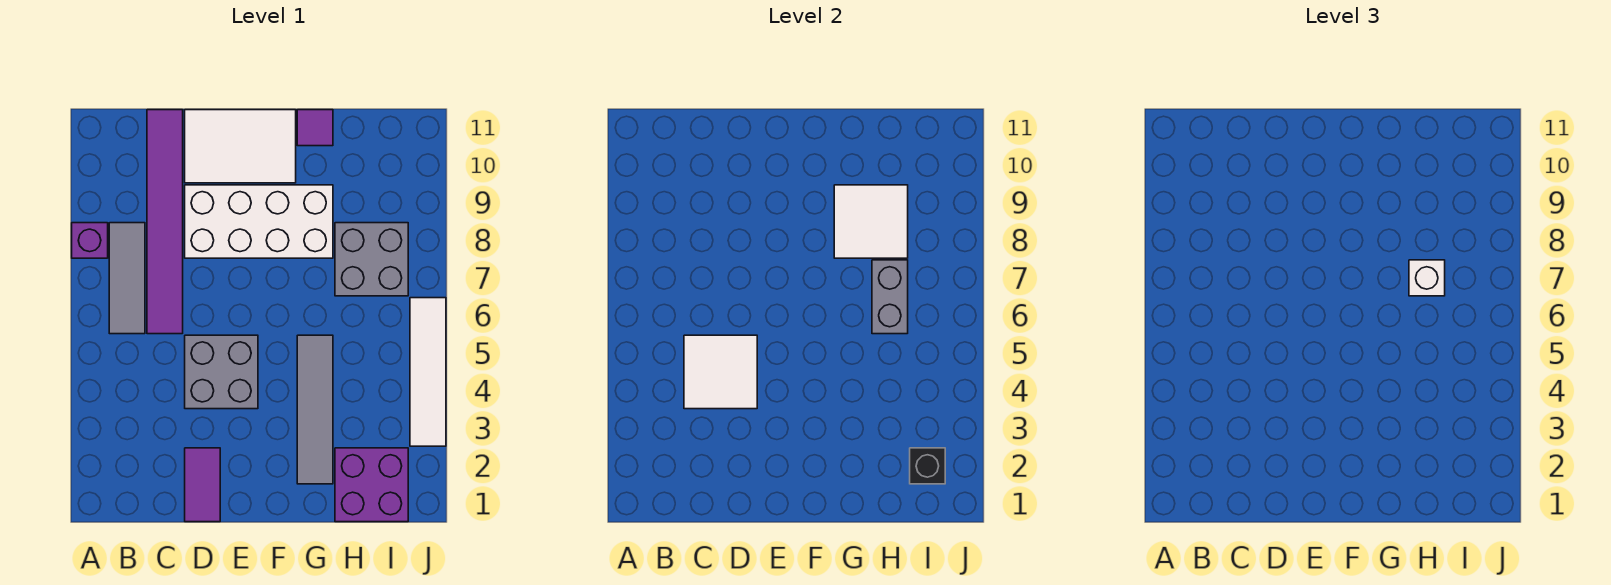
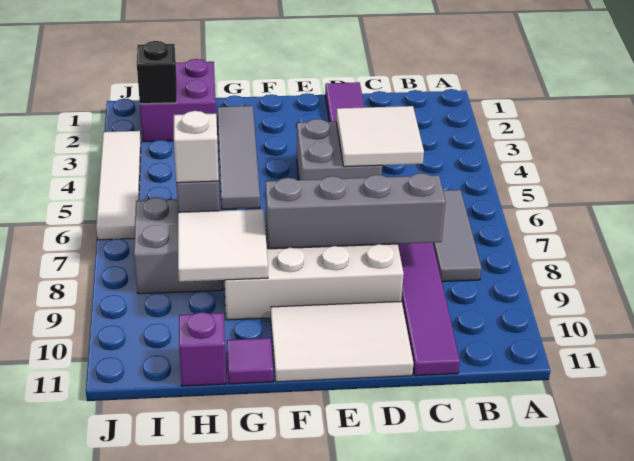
purple 1x1 brick [72,223,108,258] -> purple 1x1 brick moved to [179,312,226,386]
none -> grey 1x4 brick [266,173,446,249]

